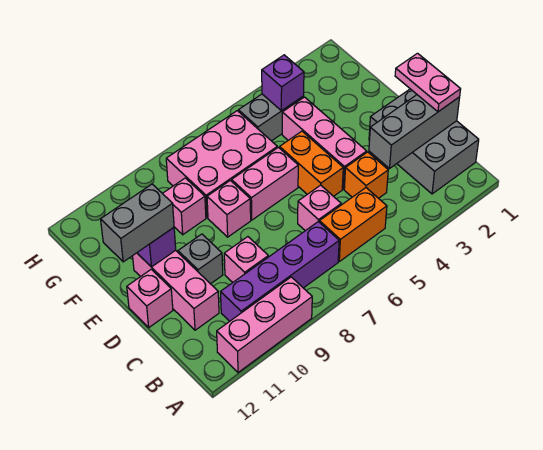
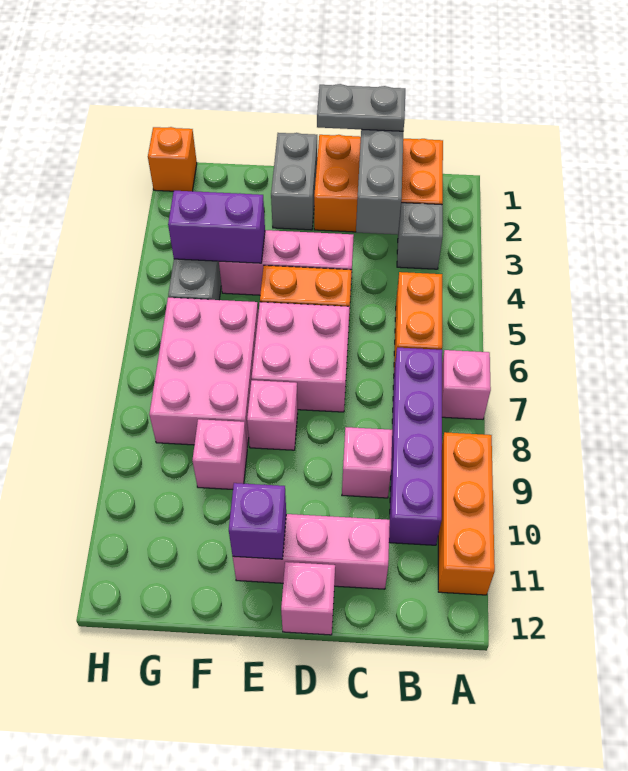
pink 1x3 brick [217,277,312,372] -> orange 1x3 brick [438,432,495,595]
grey 2x3 brick [369,89,479,194] -> orange 2x3 brick [314,135,443,232]
pink 1x2 plate [395,53,461,112] -> grey 1x2 plate [317,84,405,131]
orange 1x1 brick [344,152,388,198] -> orange 1x1 brick moved to [148,127,197,191]
pink 1x1 brick [298,185,341,231] -> pink 1x1 brick moved to [442,350,491,419]
grey 1x1 brick [178,234,223,284] -> grey 1x1 brick moved to [397,203,443,269]
pink 1x2 brick [232,147,298,220] -> pink 2x2 brick [252,302,350,412]
grey 1x2 brick [101,184,174,262] -> grey 1x2 brick moved to [271,133,317,230]
purple 1x1 brick [262,55,304,111] -> purple 1x2 brick [168,191,265,263]

